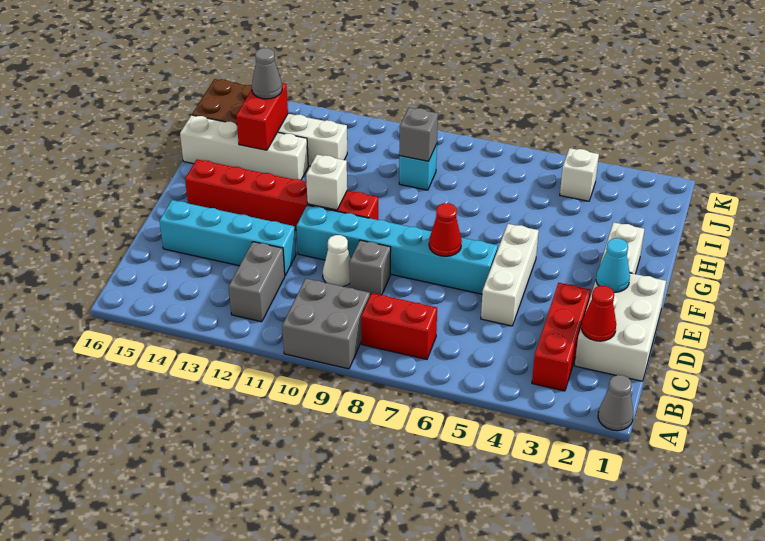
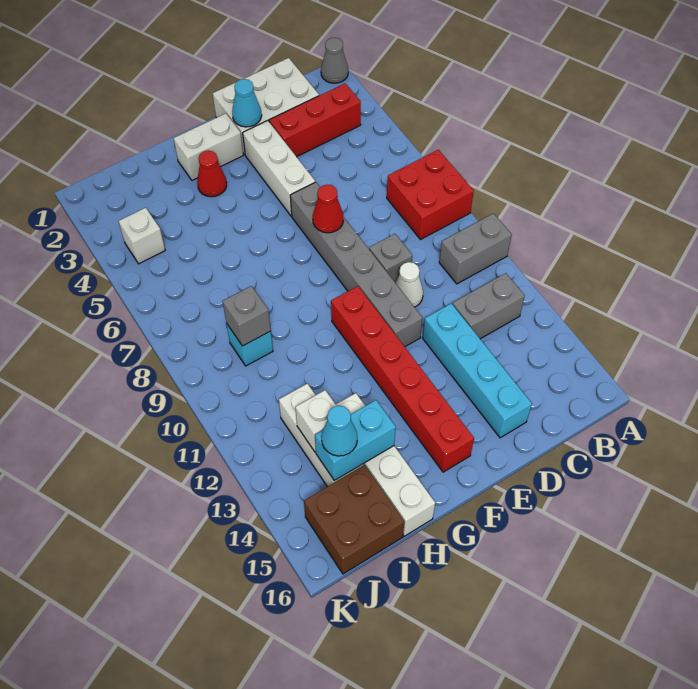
grey 2x2 brick [282,279,370,369] -> grey 1x2 brick [439,213,512,284]
red 1x2 brick [361,293,437,359] -> red 2x2 brick [387,150,474,239]
red 1x1 cone [581,286,616,341] -> red 1x1 cone moved to [197,151,227,197]
white 1x3 brick [481,224,539,326] -> white 1x3 brick turned to [243,121,315,216]
cyan 1x6 brick [297,205,498,294] -> grey 1x6 brick [290,182,422,347]
white 1x1 brick [306,155,347,210] -> white 1x1 brick moved to [295,390,336,452]
red 1x2 brick [236,83,288,150] -> cyan 1x2 brick [315,400,396,481]
grey 1x1 cone [252,48,282,99] -> cyan 1x1 cone [321,406,357,456]

